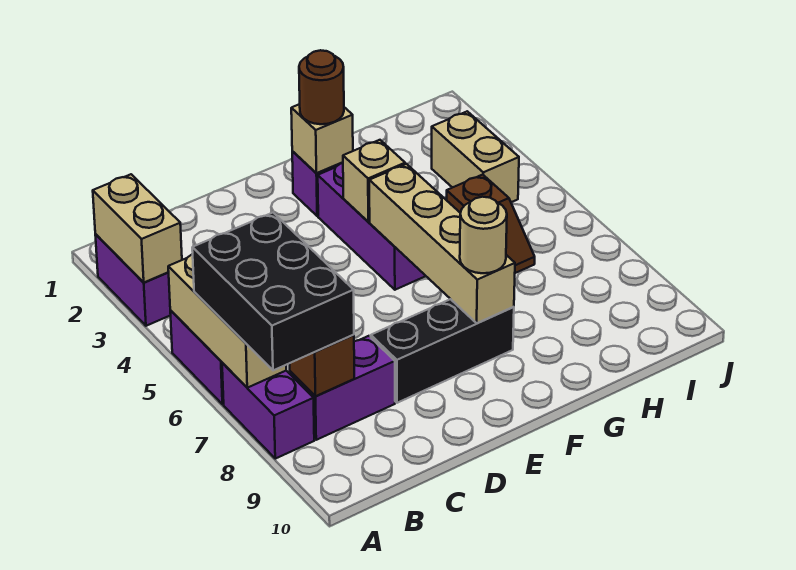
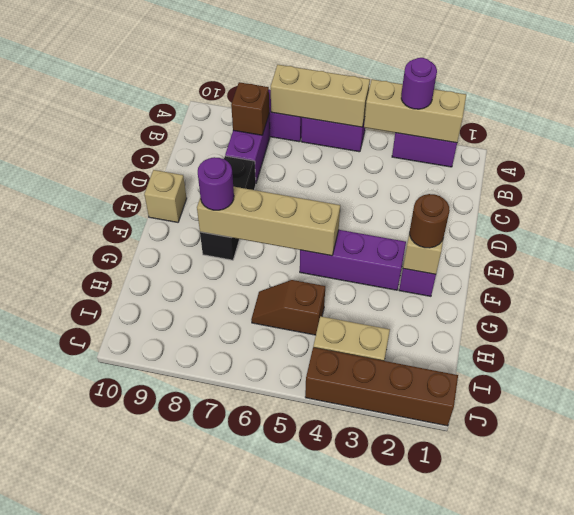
tan 1x2 brick [93,174,182,282] -> tan 1x3 brick [364,79,466,143]
none -> purple 1x1 round brick [401,58,437,109]
black 2x3 brick [192,213,354,370] -> none
tan 1x1 brick [343,140,405,222] -> tan 1x1 brick moved to [144,170,187,222]
tan 1x1 round brick [460,197,507,273] -> purple 1x1 round brick [198,157,234,210]
none -> brown 1x4 brick [305,347,458,426]

